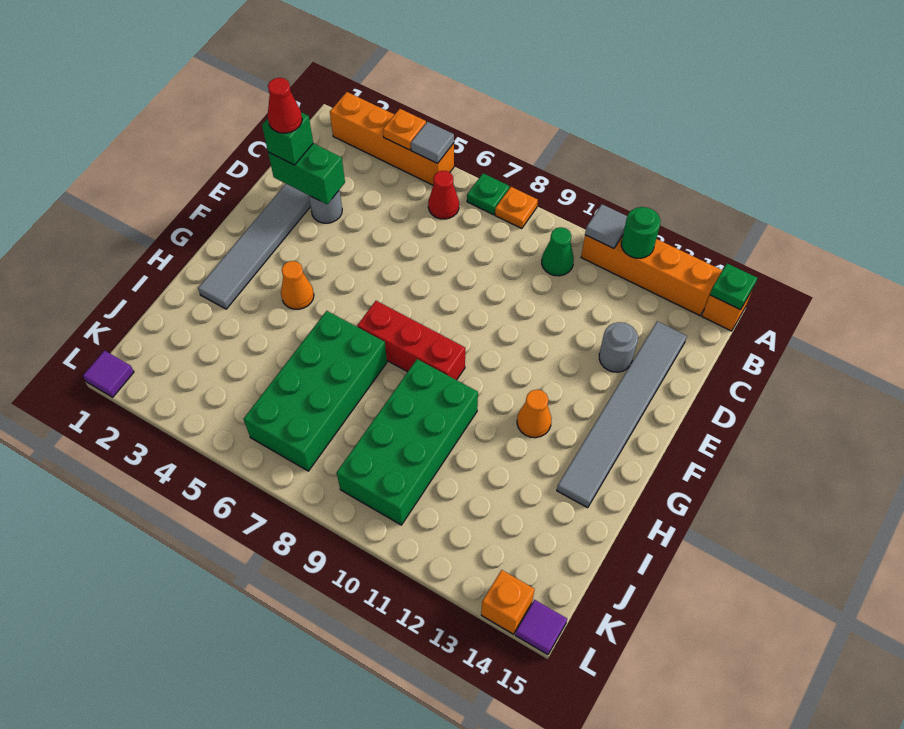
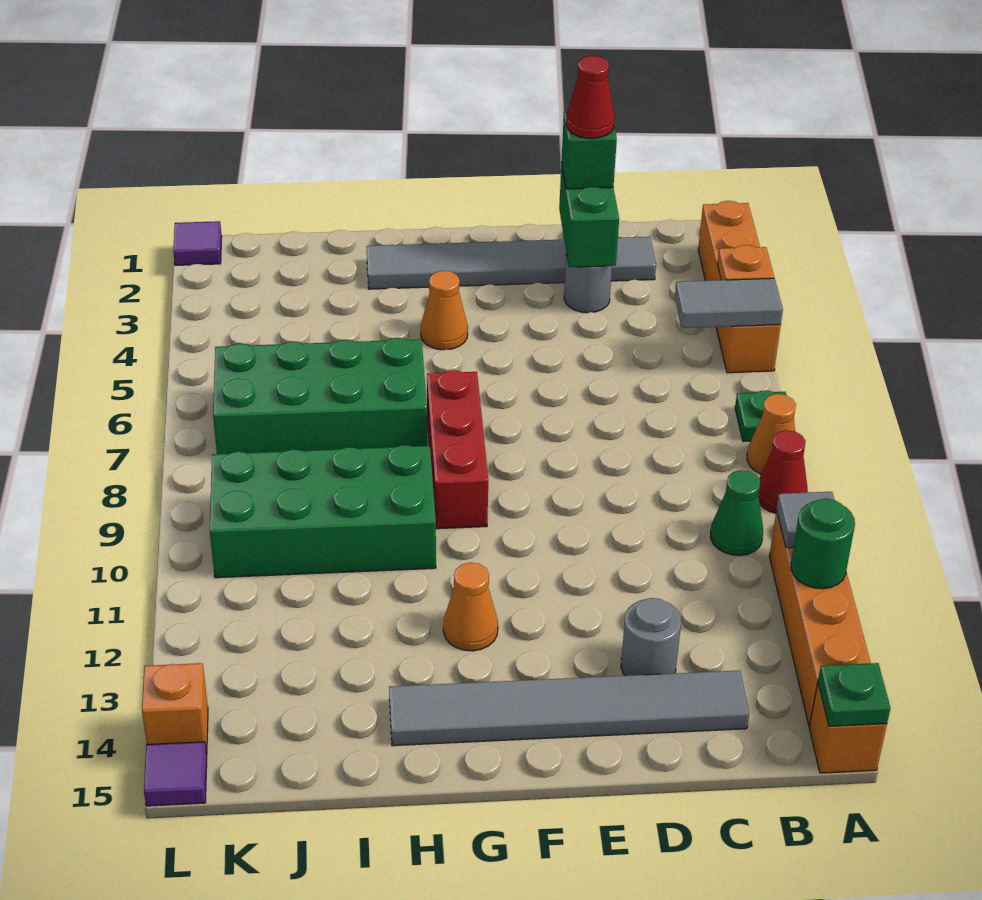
grey 1x1 tile [411,122,454,163] -> grey 1x2 tile [675,278,783,328]
orange 1x1 plate [495,187,538,229] -> orange 1x1 cone [747,394,796,474]
red 1x1 cone [428,171,459,219] -> red 1x1 cone moved to [758,430,808,513]

